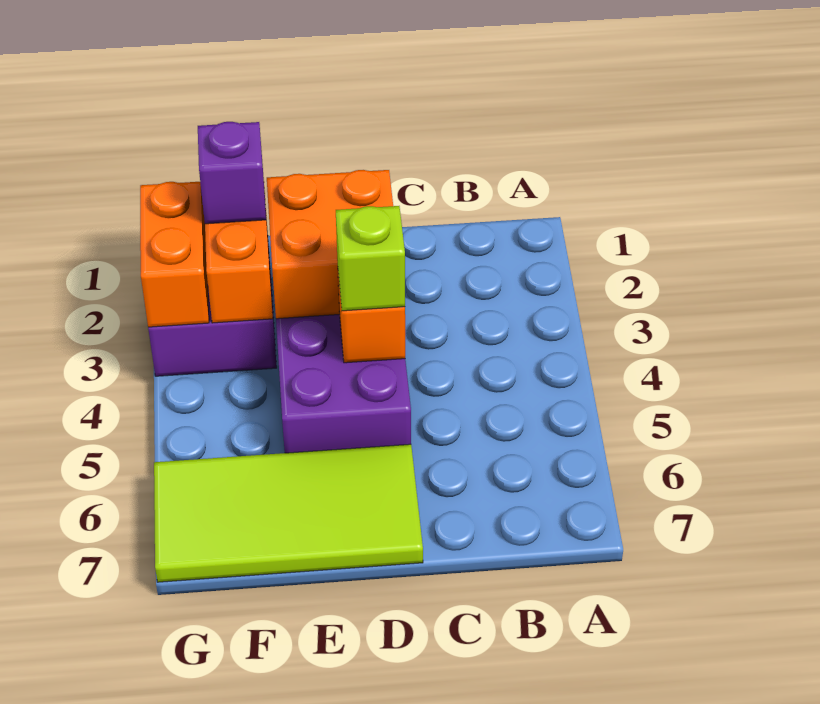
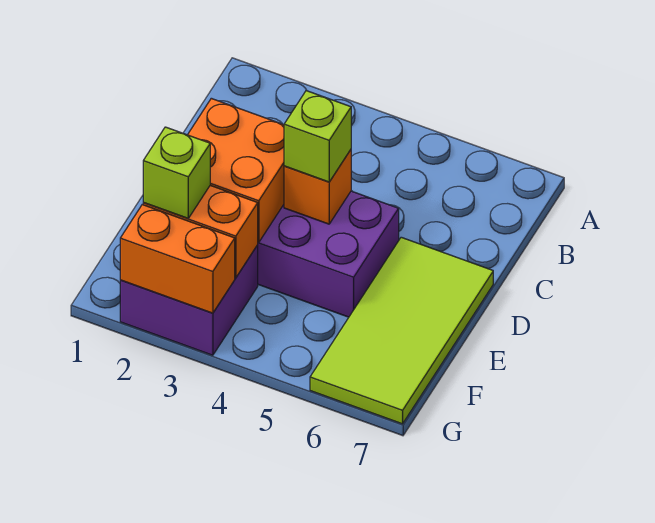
purple 1x1 brick [198,122,266,224] -> lime 1x1 brick [143,127,210,218]

